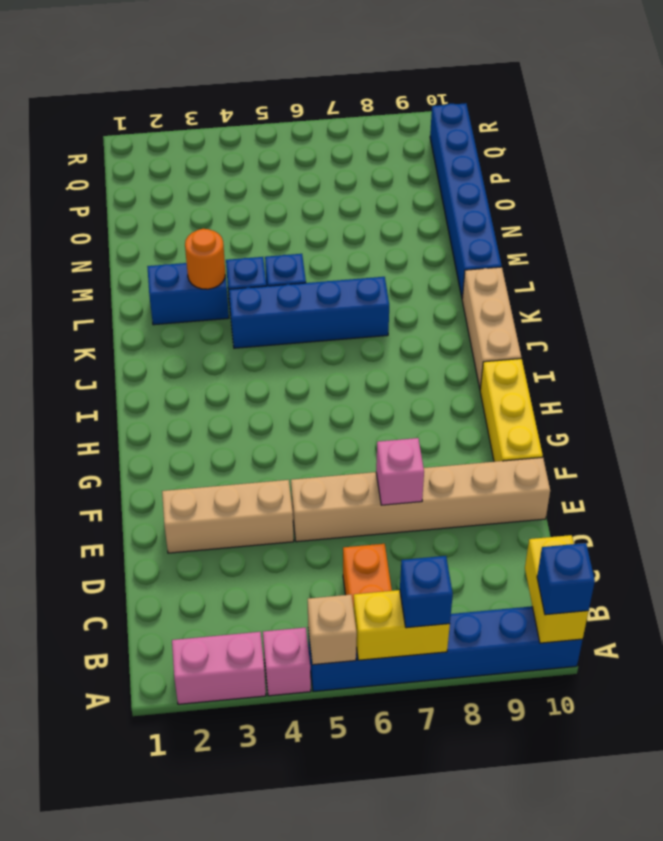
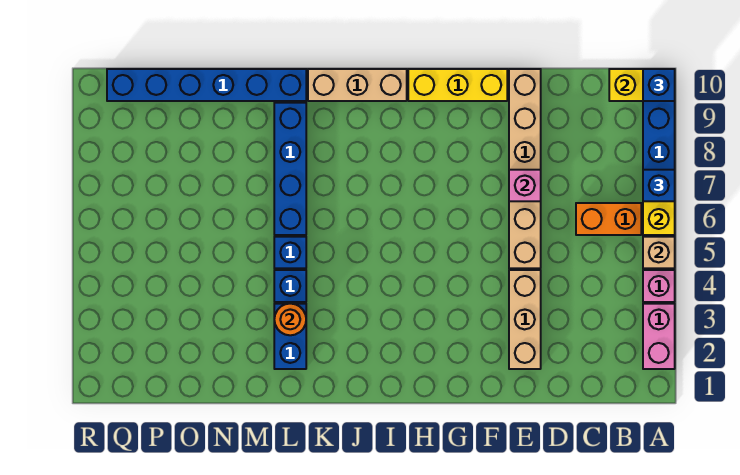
blue 1x4 brick [229,277,389,348] -> blue 1x4 brick moved to [274,103,306,235]

